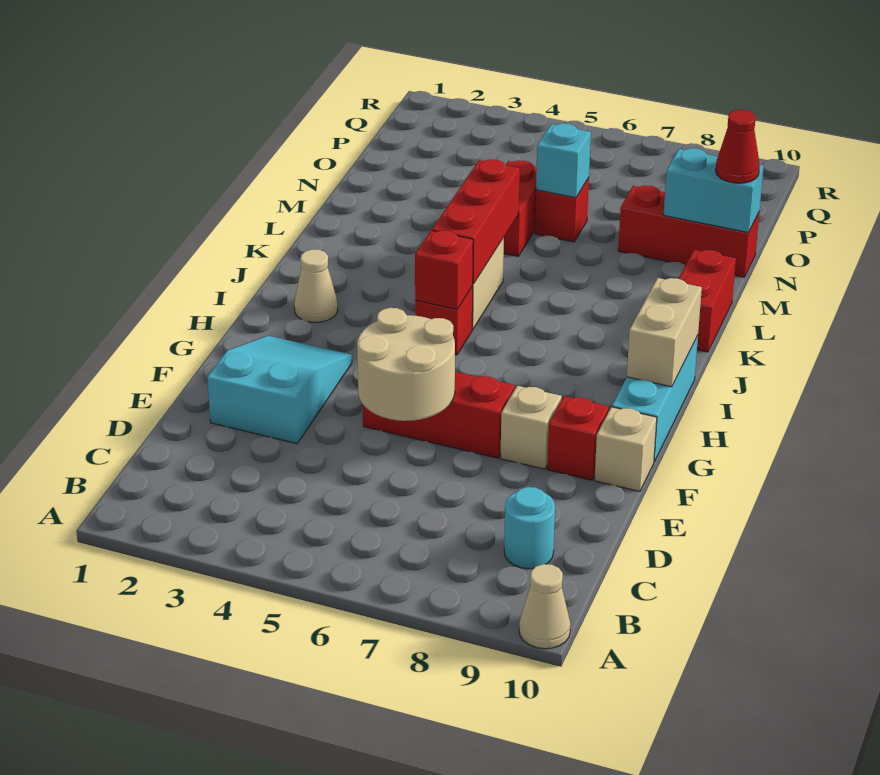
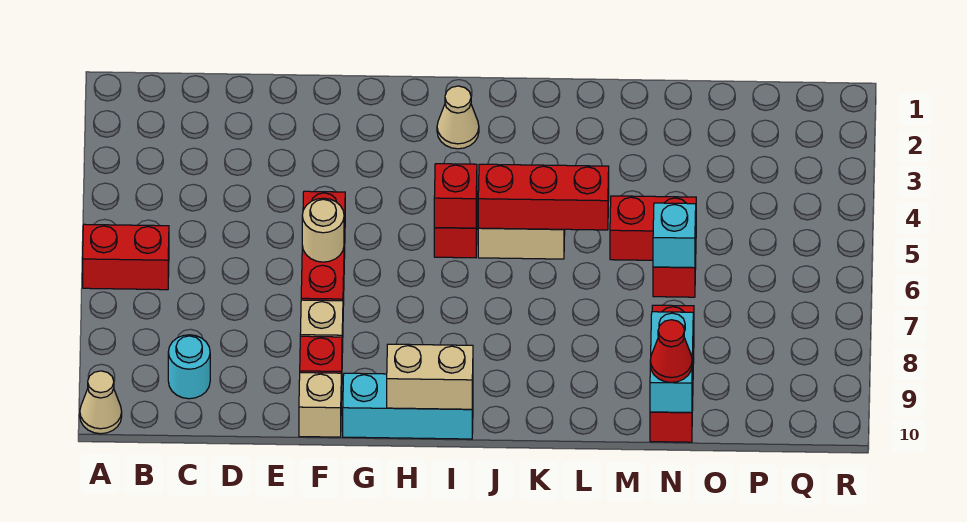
cyan 2x3 slope [207,336,352,444] -> none
tan 2x2 round brick [357,308,455,421] -> tan 1x1 round brick [302,198,344,262]
red 1x2 brick [679,250,736,352] -> red 1x2 brick moved to [83,224,169,290]

